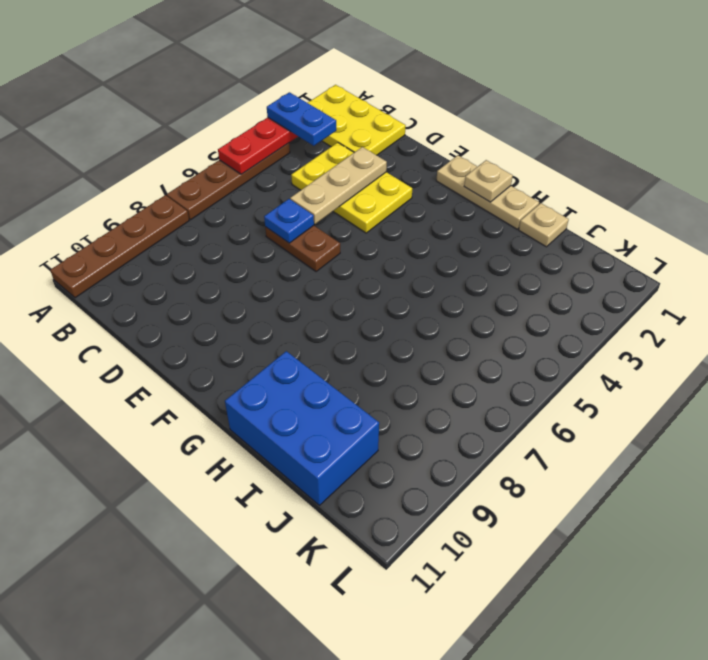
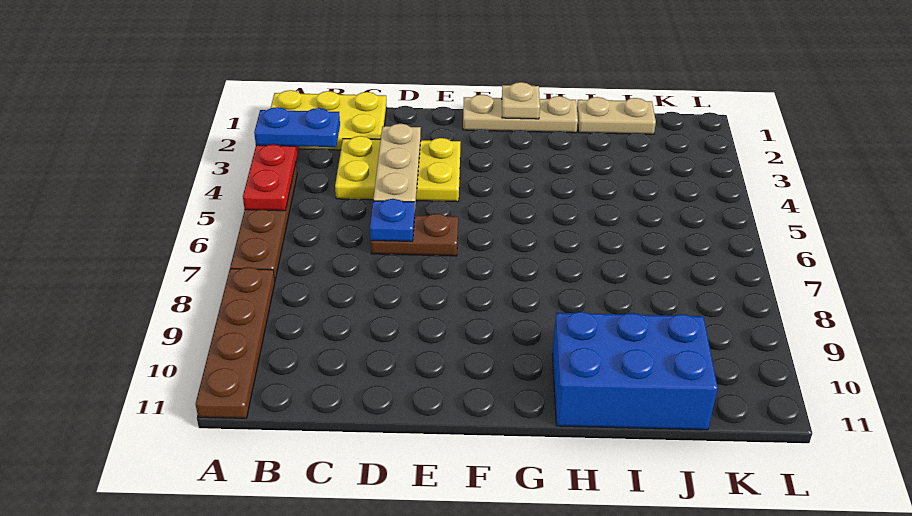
tan 1x1 plate [519,203,569,247] -> tan 1x2 plate [577,97,656,134]

